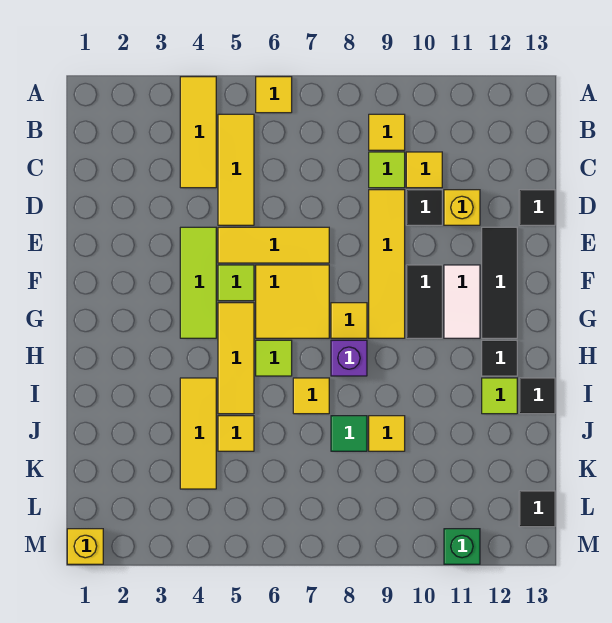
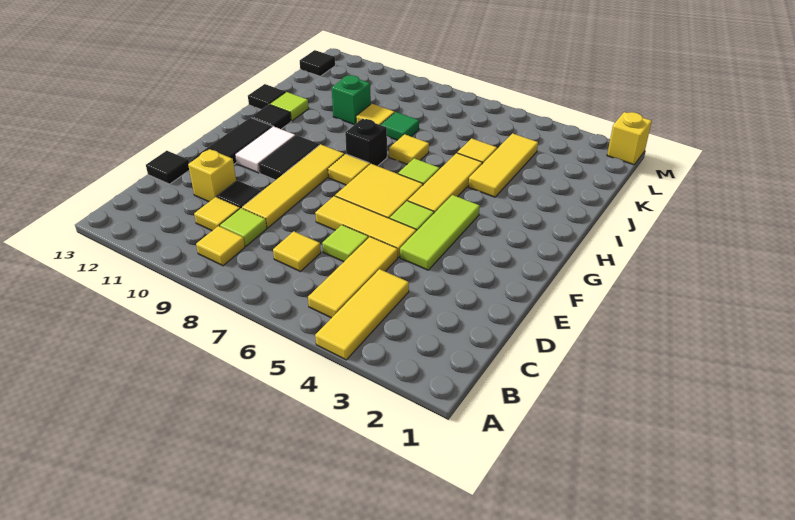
yellow 1x1 tile [256,77,292,113] -> yellow 1x1 tile moved to [273,231,321,272]
none -> lime 1x1 tile [322,225,369,262]
purple 1x1 brick [331,340,367,376] -> black 1x1 brick [345,119,387,166]
green 1x1 brick [444,529,480,564] -> green 1x1 brick moved to [332,75,371,125]

